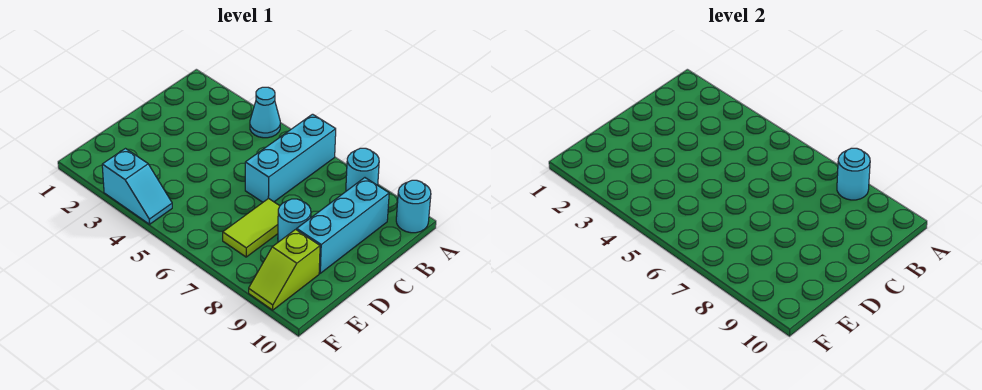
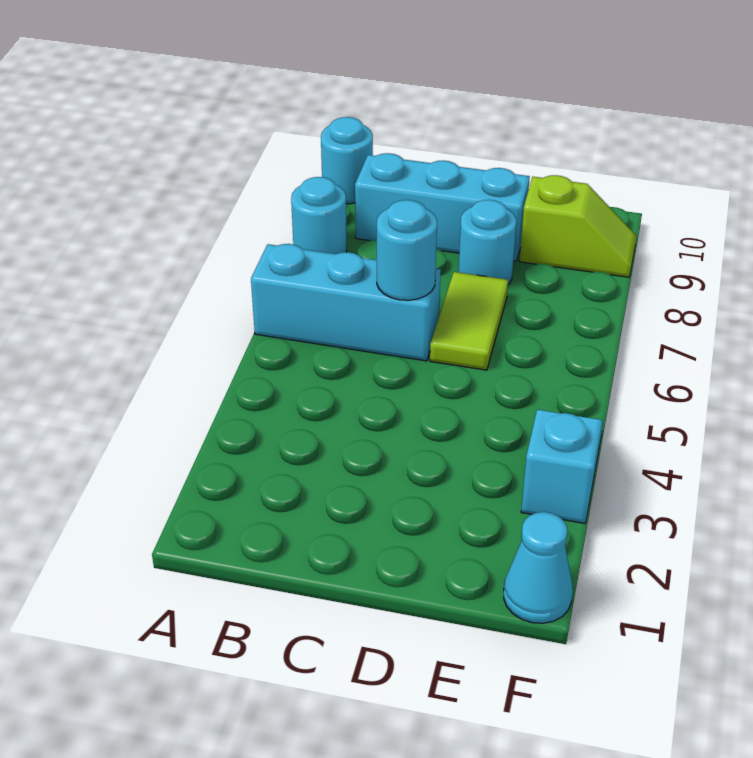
cyan 1x1 cone [250,87,280,138] -> cyan 1x1 cone moved to [504,512,573,623]
cyan 1x1 round brick [837,148,870,200] -> cyan 1x1 round brick moved to [377,200,437,300]
lime 1x2 tile [223,198,280,257] -> lime 1x2 tile turned to [430,272,508,370]

